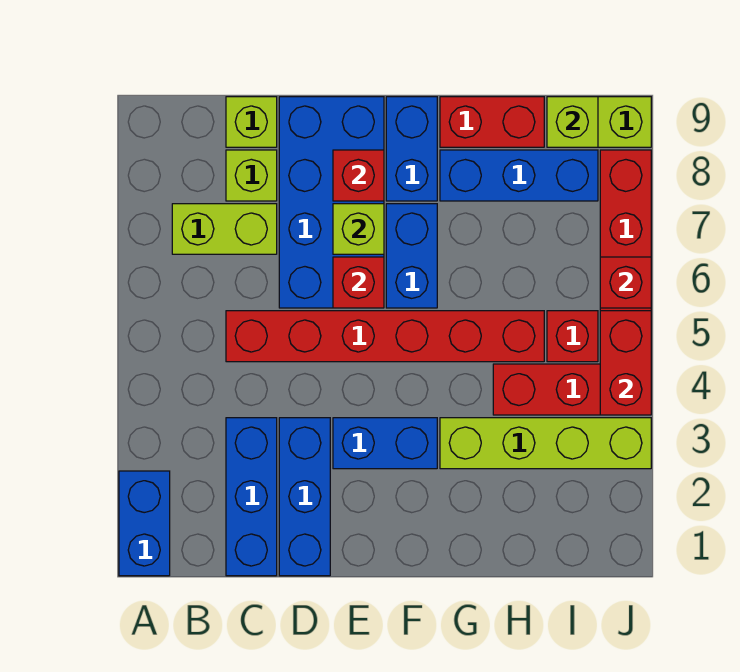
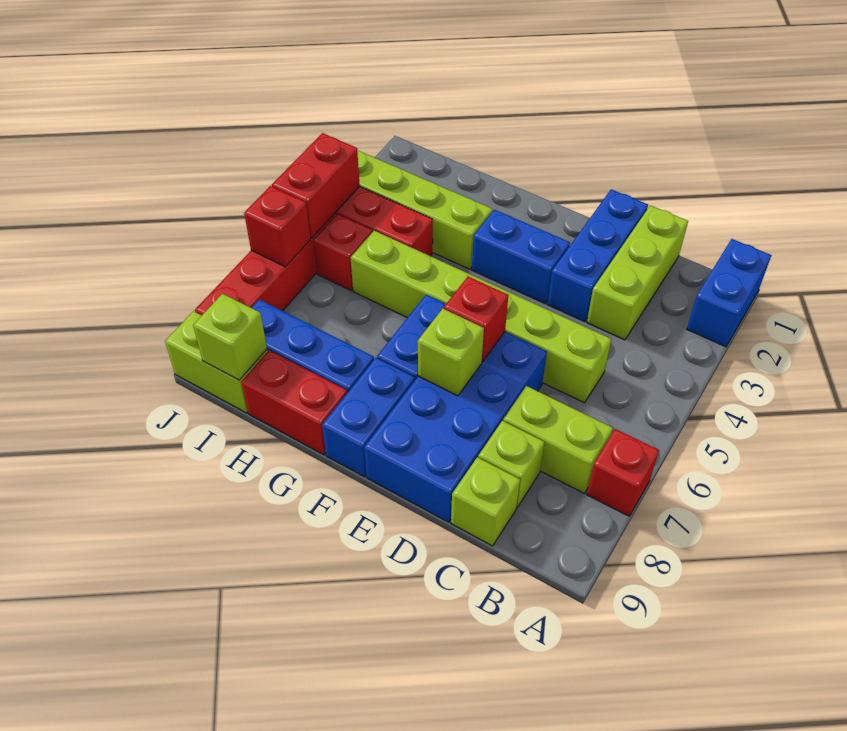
blue 1x3 brick [226,418,277,576] -> lime 1x3 brick [587,205,688,340]
red 1x6 brick [226,311,544,362] -> lime 1x6 brick [351,231,611,403]
red 1x1 brick [333,150,384,201] -> red 1x1 brick moved to [587,429,659,516]

